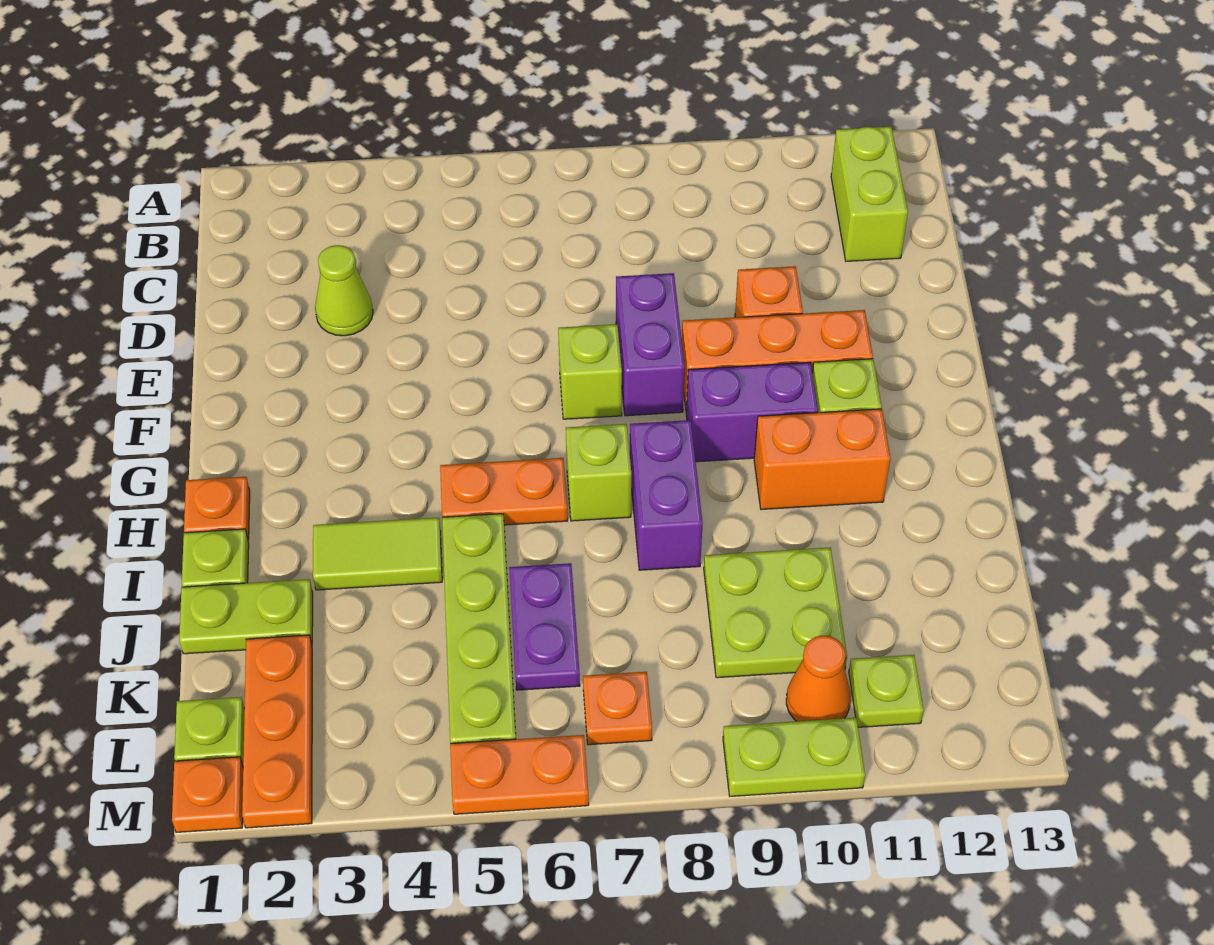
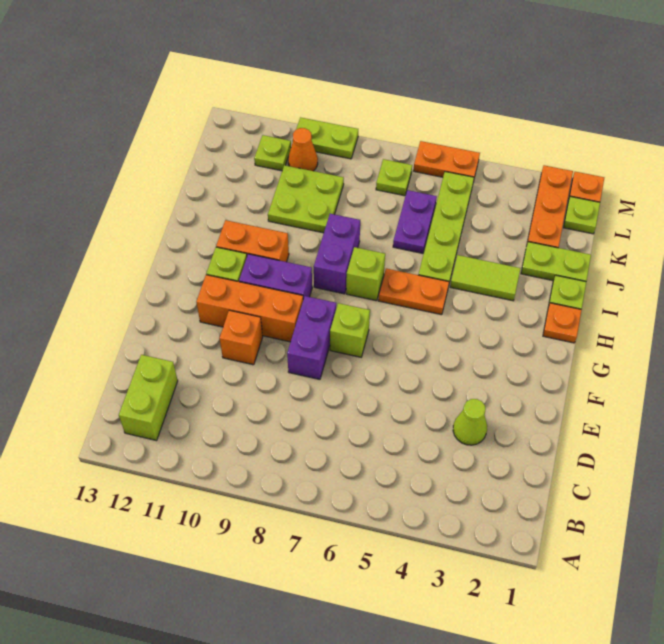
orange 1x1 plate [583,672,652,745] -> lime 1x1 plate [376,159,412,196]

